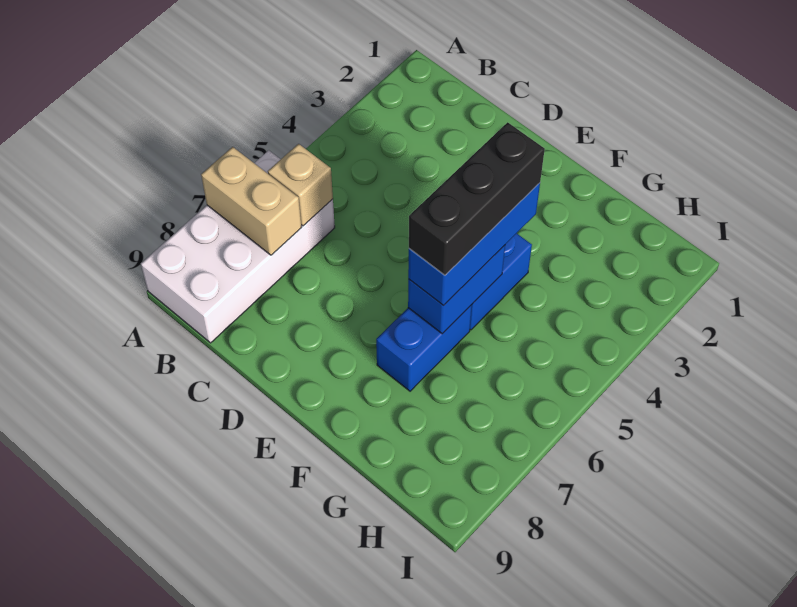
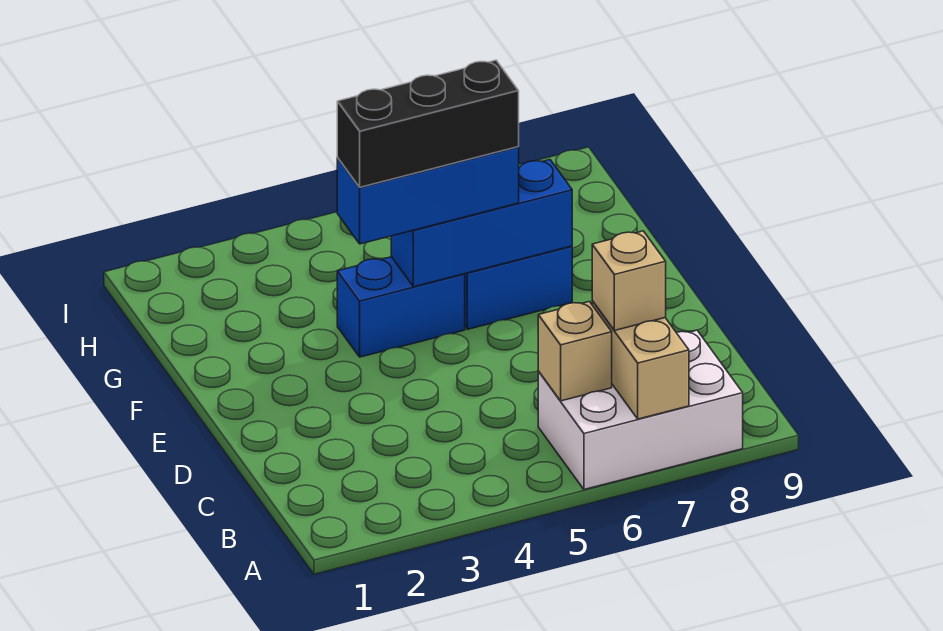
white 2x4 brick [141,150,335,343] -> white 2x3 brick [538,330,743,490]
none -> tan 1x1 brick [592,231,666,331]
blue 1x2 brick [408,245,505,334] -> blue 1x3 brick [391,160,572,287]

